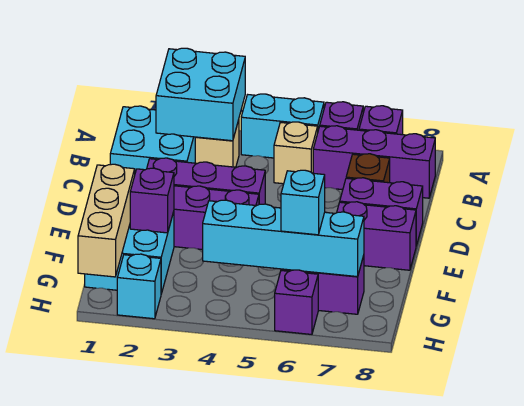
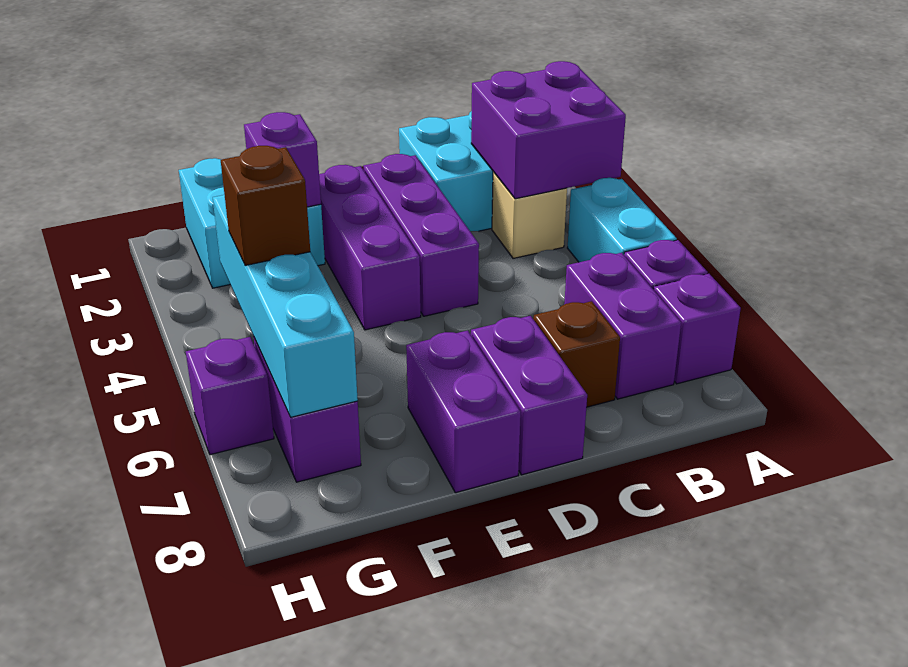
cyan 2x2 brick [156,48,245,141] -> purple 2x2 brick [471,61,626,199]
tan 1x1 brick [274,122,318,184] -> none
purple 1x3 brick [313,126,435,198] -> purple 1x2 brick [564,253,681,399]
tan 1x3 brick [78,164,135,277] -> none
none -> brown 1x1 brick [221,146,310,266]
cyan 1x1 brick [281,170,325,235] -> none
cyan 1x1 brick [117,254,161,319] -> none

